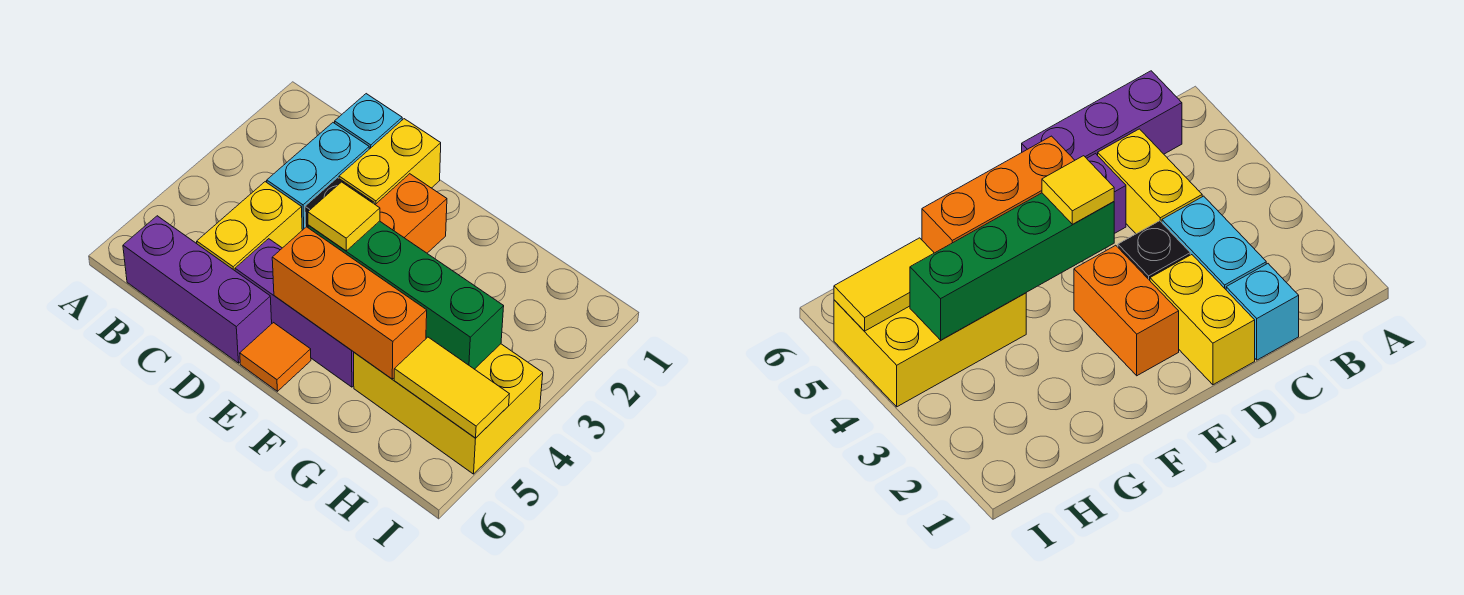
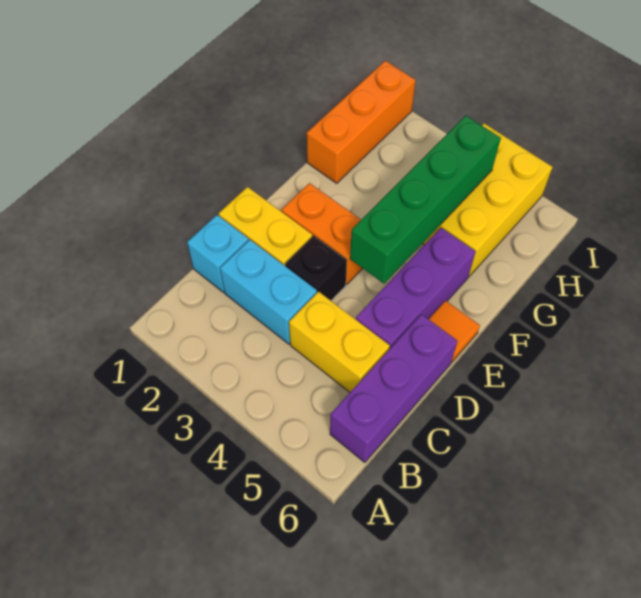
yellow 1x1 tile [308,182,380,251] -> none
orange 1x3 brick [272,227,427,379] -> orange 1x3 brick moved to [307,61,416,183]
yellow 1x2 tile [394,337,509,438] -> none

